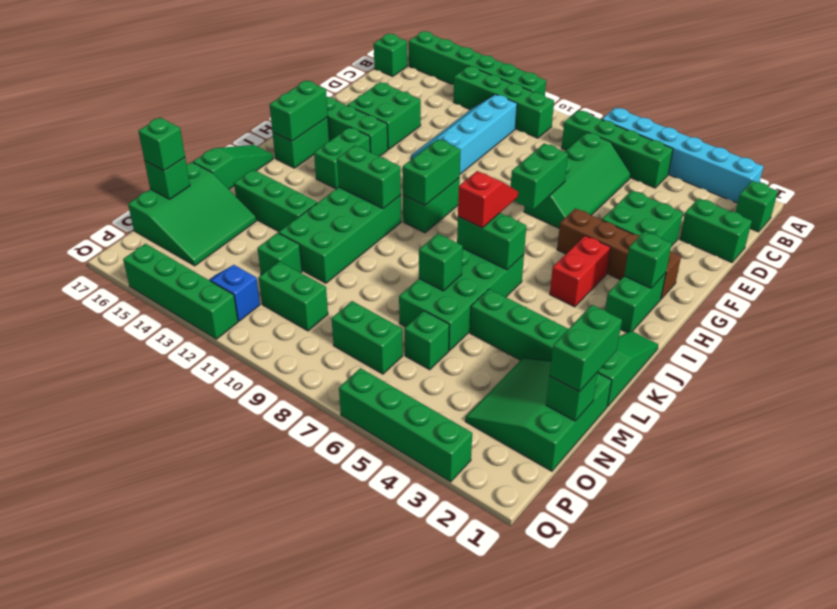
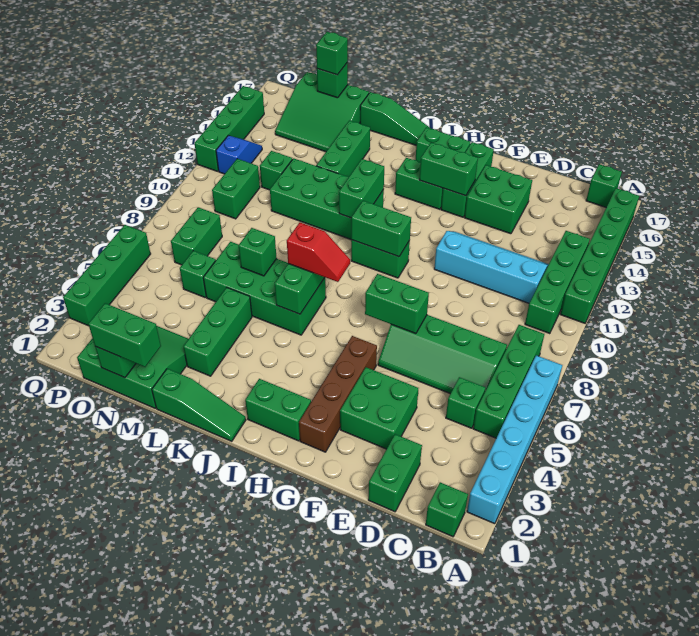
green 1x1 brick [624,231,672,288] -> green 1x1 brick moved to [446,377,485,428]
red 1x2 brick [550,235,611,307] -> none
green 1x2 brick [269,80,328,141] -> green 1x2 brick moved to [419,143,478,196]

